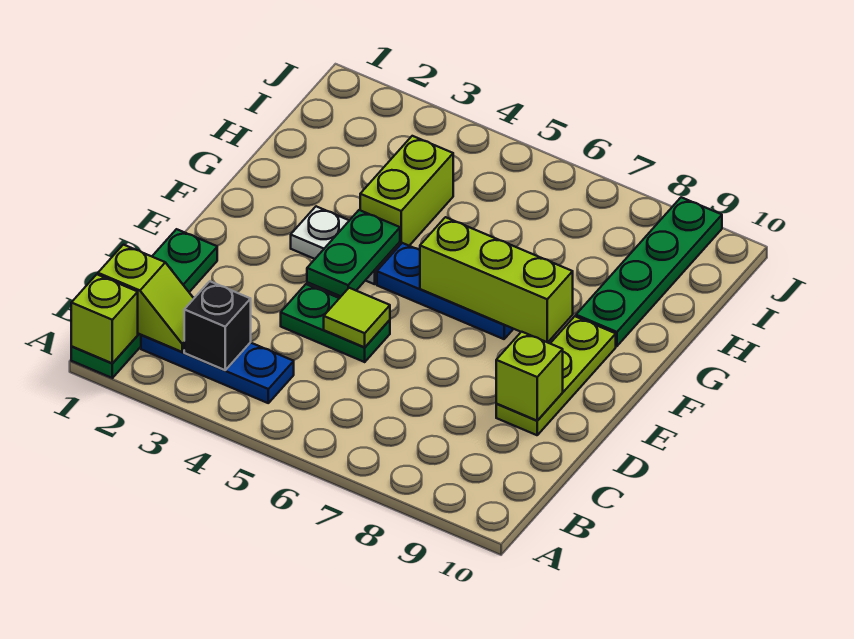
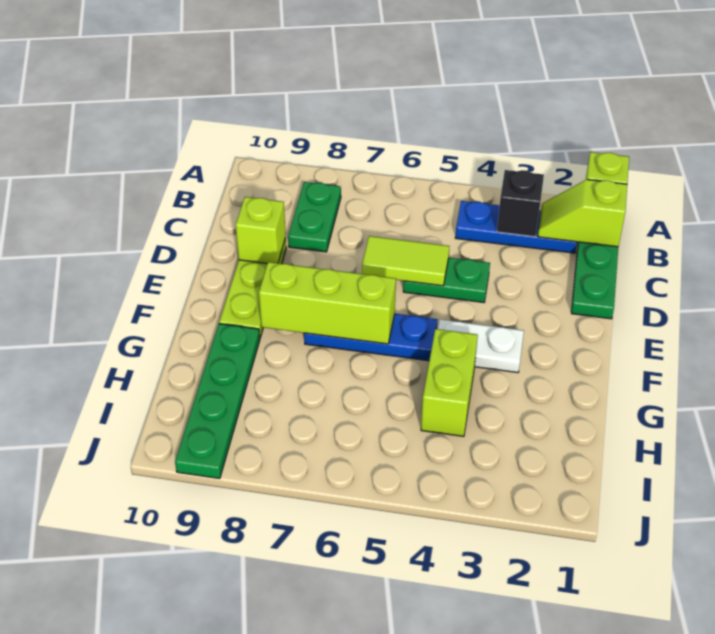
lime 1x1 tile [324,288,390,347] -> lime 1x2 tile [362,236,449,286]
green 1x2 plate [307,210,400,296] -> green 1x2 plate moved to [288,182,341,252]

